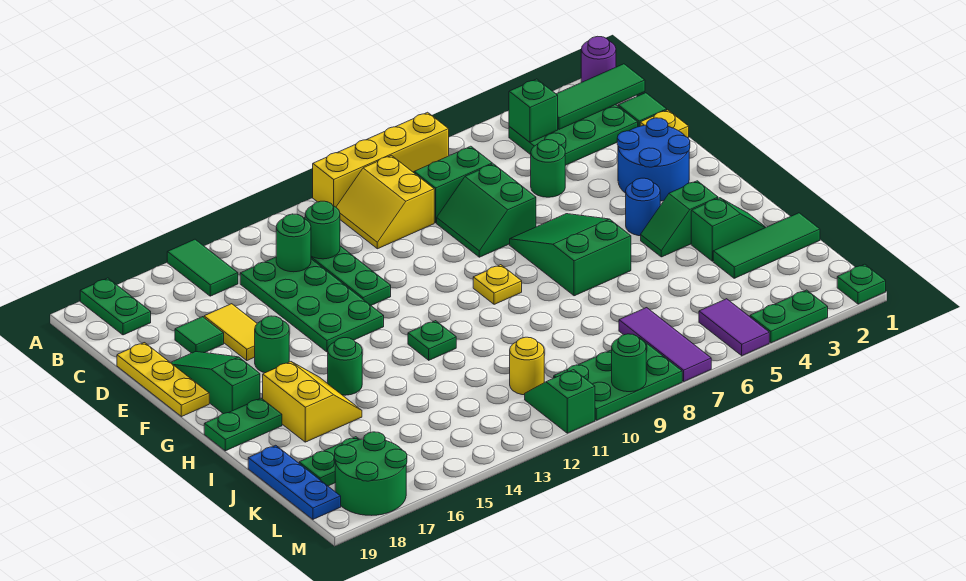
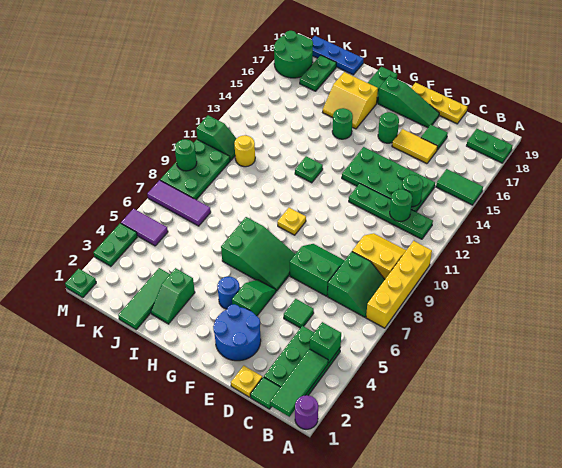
green 1x1 round brick [531,140,565,197] -> green 1x1 tile [284,299,314,328]
green 1x2 slope [641,181,718,257] -> green 1x2 slope moved to [232,280,276,316]

